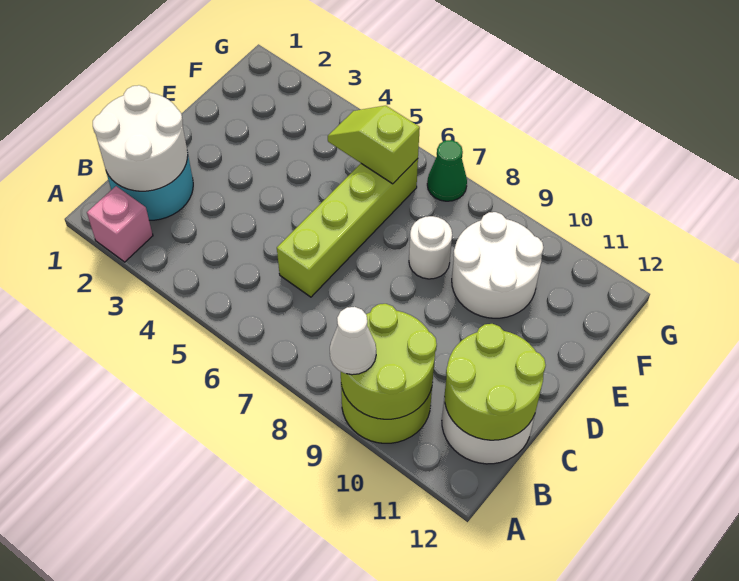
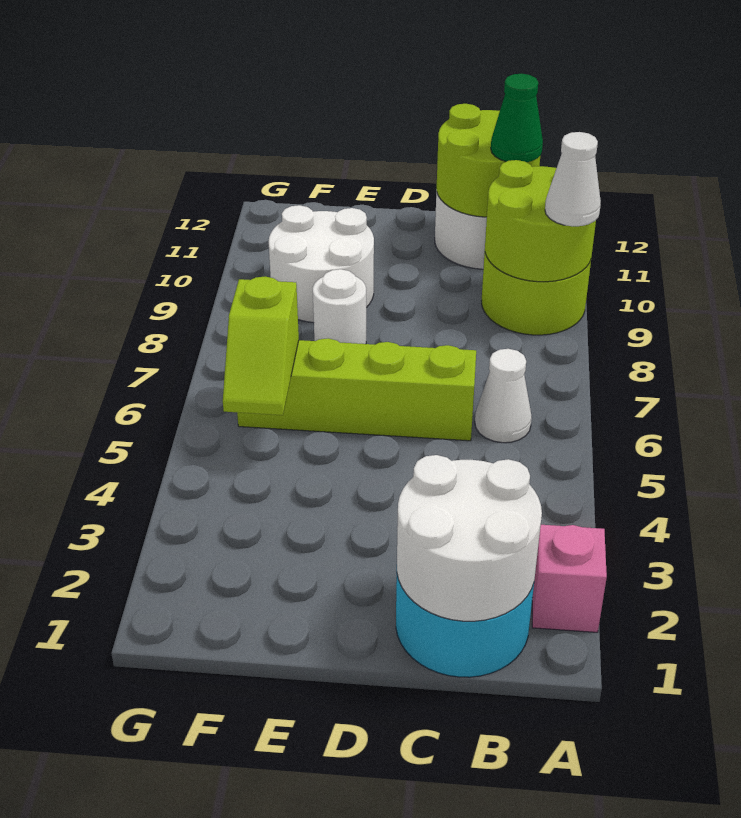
none -> white 1x1 cone [475,349,532,443]
green 1x1 cone [427,140,467,201] -> green 1x1 cone moved to [491,74,543,162]

